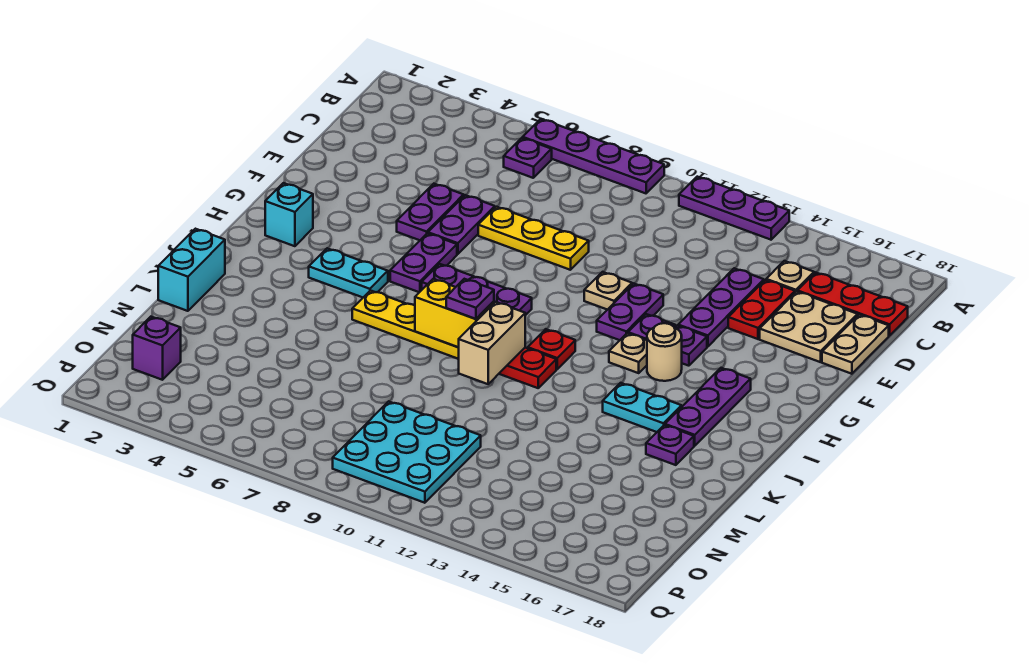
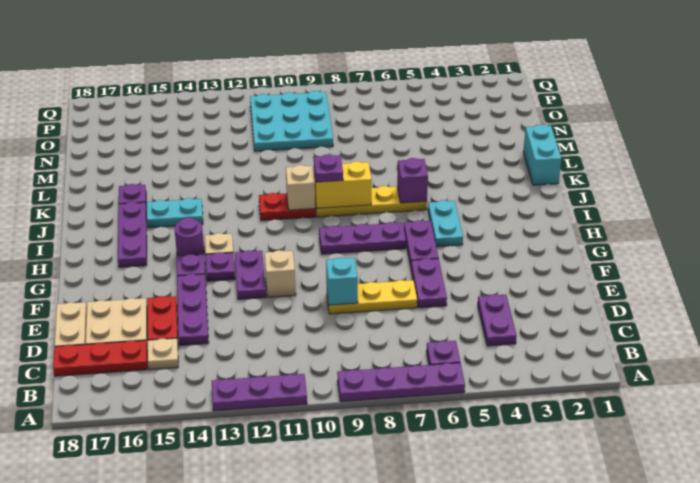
purple 1x2 plate [397,184,464,240] -> purple 1x2 plate moved to [478,294,517,346]
tan 1x1 plate [584,272,632,310] -> tan 1x1 brick [265,250,296,297]
cyan 1x1 brick [265,183,313,246] -> cyan 1x1 brick moved to [326,257,358,305]
tan 1x1 round brick [647,323,682,381] -> purple 1x1 round brick [174,217,204,256]
cyan 1x2 plate [309,248,388,297] -> cyan 1x2 plate turned to [428,200,463,247]
red 1x1 plate [528,329,575,369] -> none
tan 1x2 brick [458,302,525,384] -> tan 1x1 brick [286,165,315,210]
purple 1x1 brick [133,317,181,380] -> purple 1x1 brick moved to [397,158,428,203]

